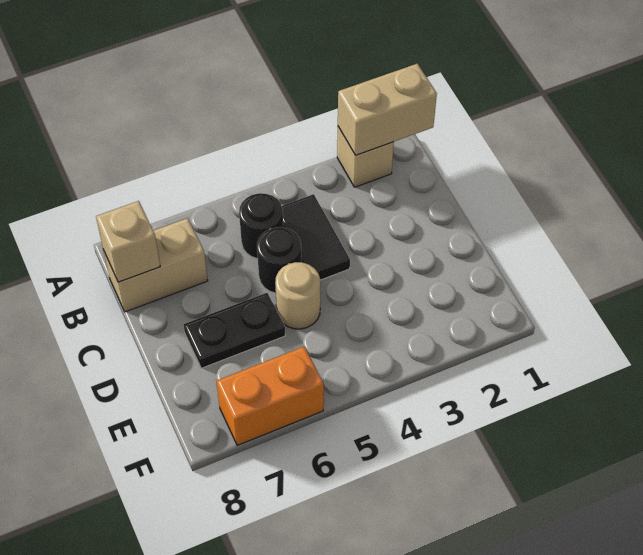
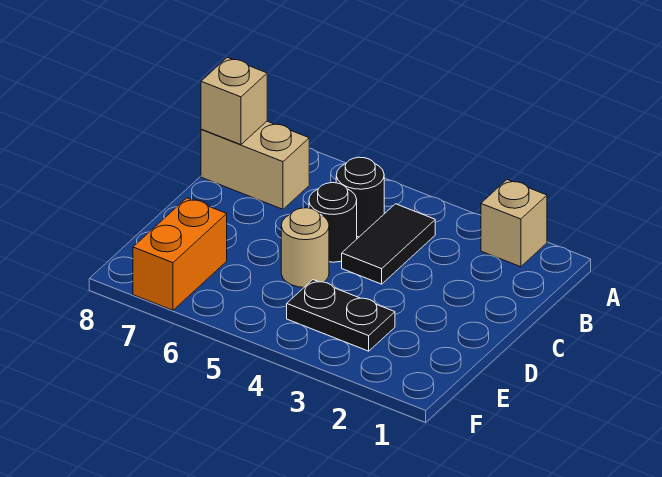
tan 1x2 brick [338,64,437,155] -> none
black 1x2 plate [184,293,285,368] -> black 1x2 plate moved to [287,280,395,351]
orange 1x2 brick [217,346,324,445] -> orange 1x2 brick turned to [133,198,227,310]

